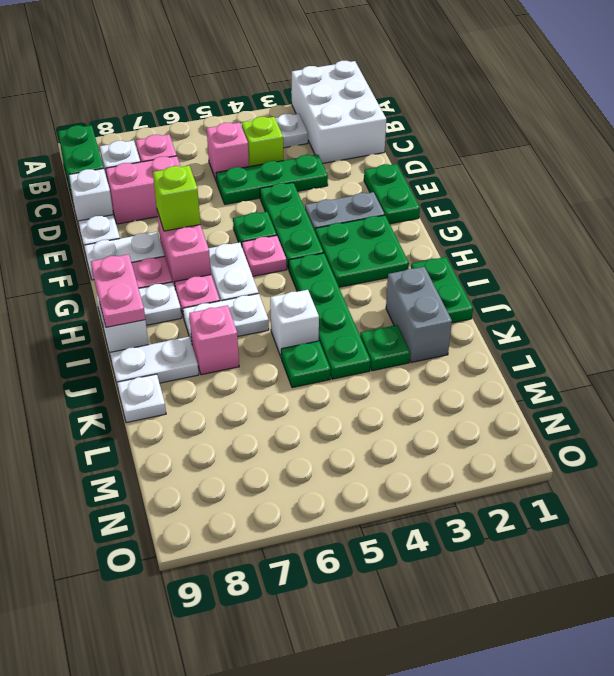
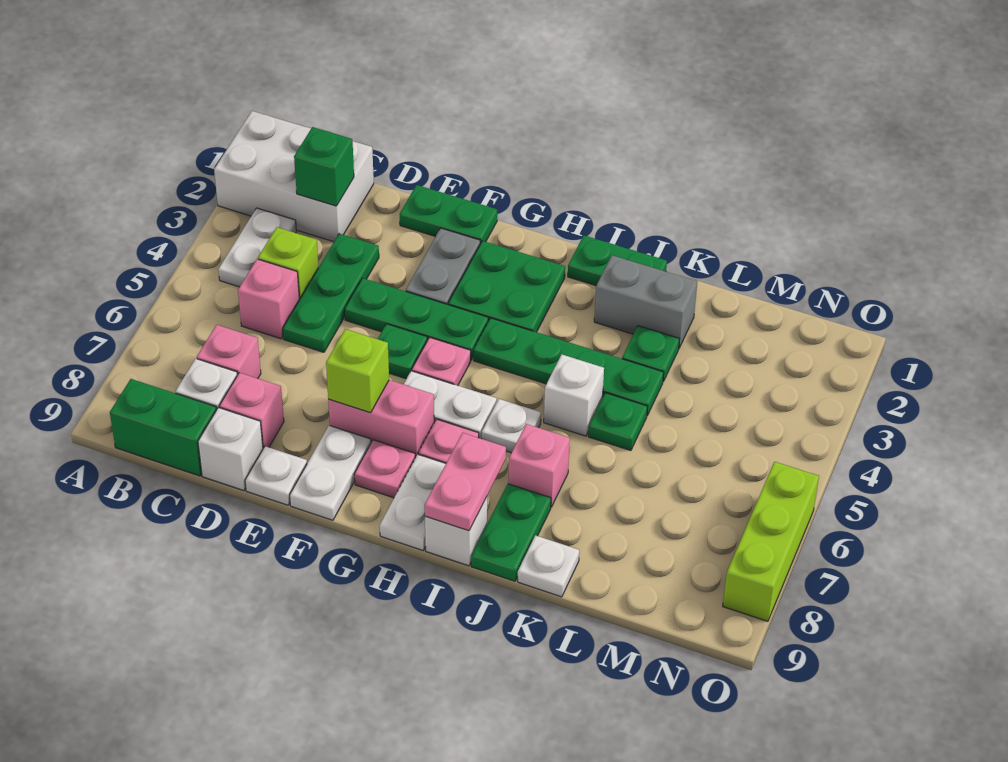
none -> green 1x1 brick [294,127,354,206]
pink 1x2 brick [106,156,181,224] -> pink 1x1 brick [219,373,284,448]
pink 1x2 plate [91,254,145,327] -> pink 1x2 plate turned to [425,433,506,531]
white 1x2 plate [183,293,269,343] -> white 1x1 plate [482,399,541,453]
white 1x2 plate [110,337,199,387] -> green 1x2 plate [471,484,551,581]
none -> lime 1x3 brick [723,462,819,621]

